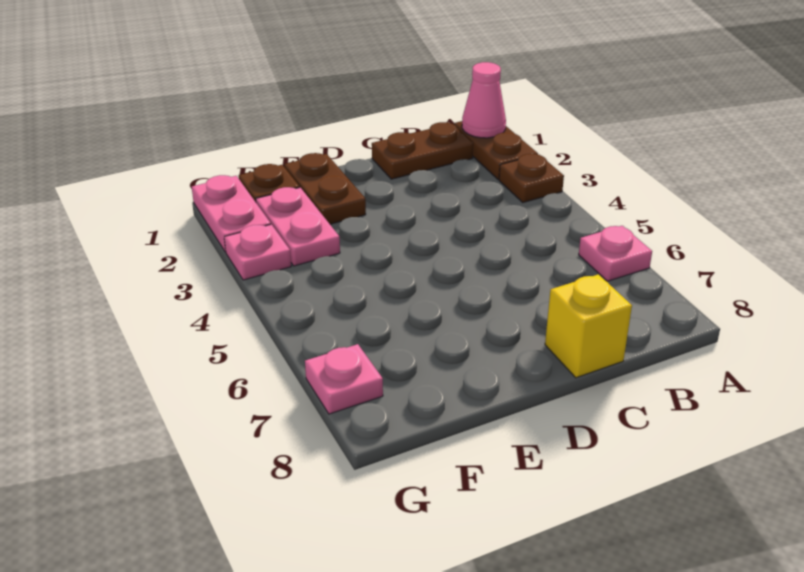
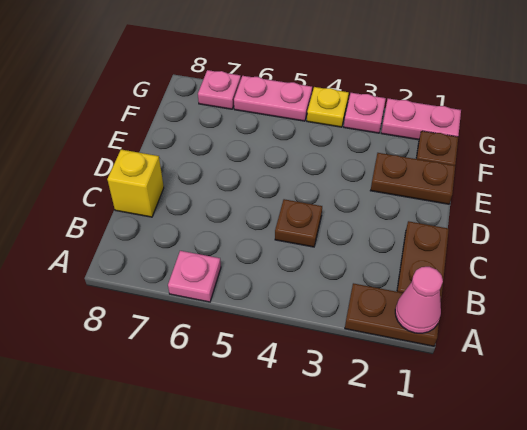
brown 1x1 plate [499,154,564,202] -> brown 1x1 plate moved to [275,199,322,247]
pink 1x2 plate [256,187,340,266] -> pink 1x2 plate moved to [234,76,312,121]
none -> yellow 1x1 plate [307,87,349,127]

